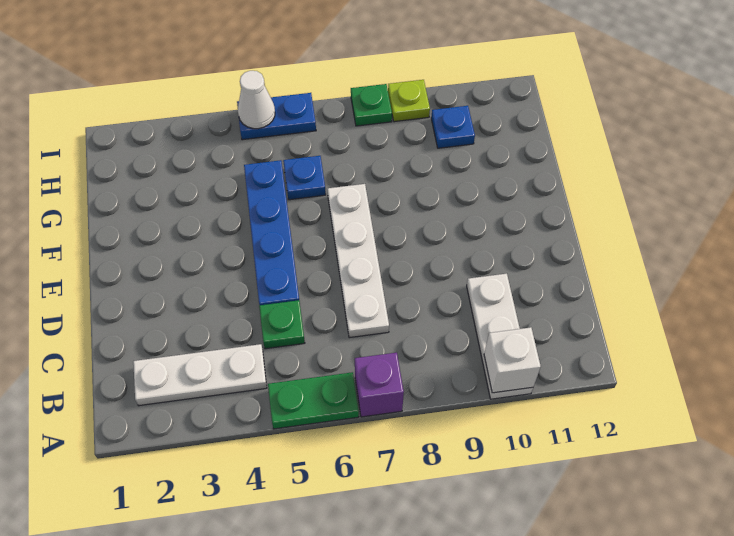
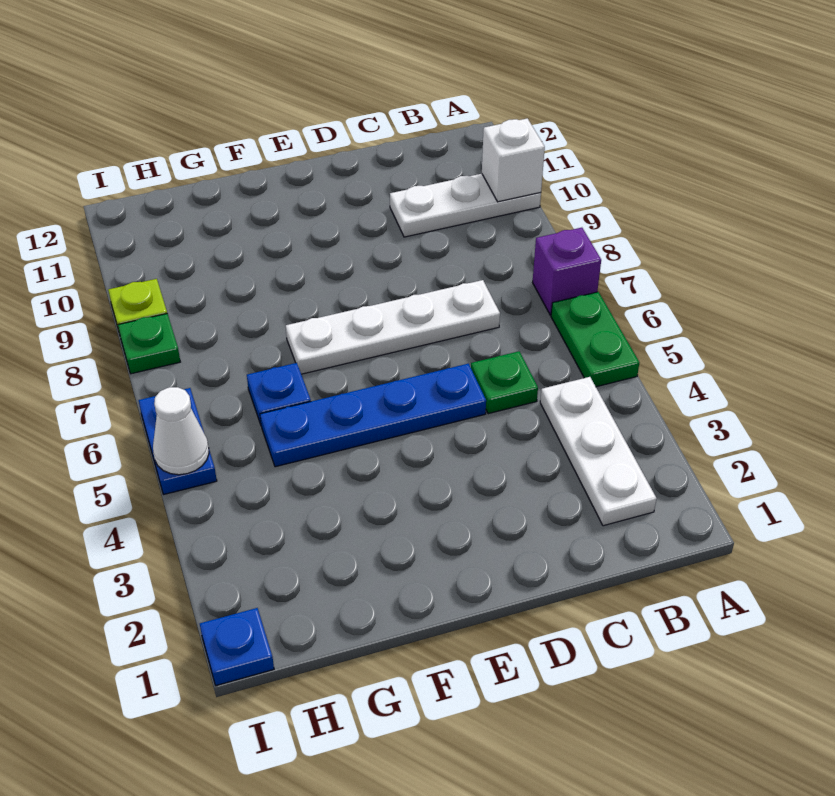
blue 1x1 plate [431,106,475,148] -> blue 1x1 plate moved to [200,608,274,685]

